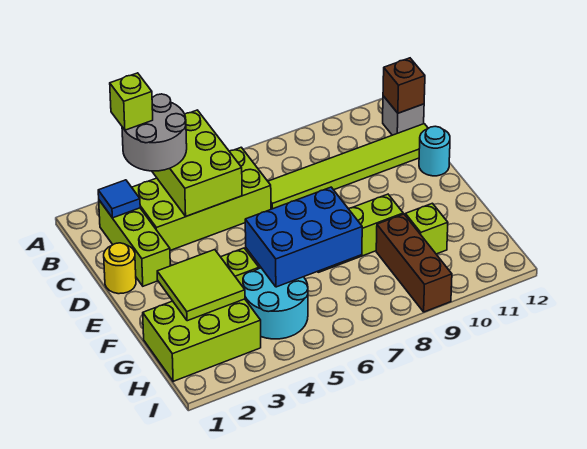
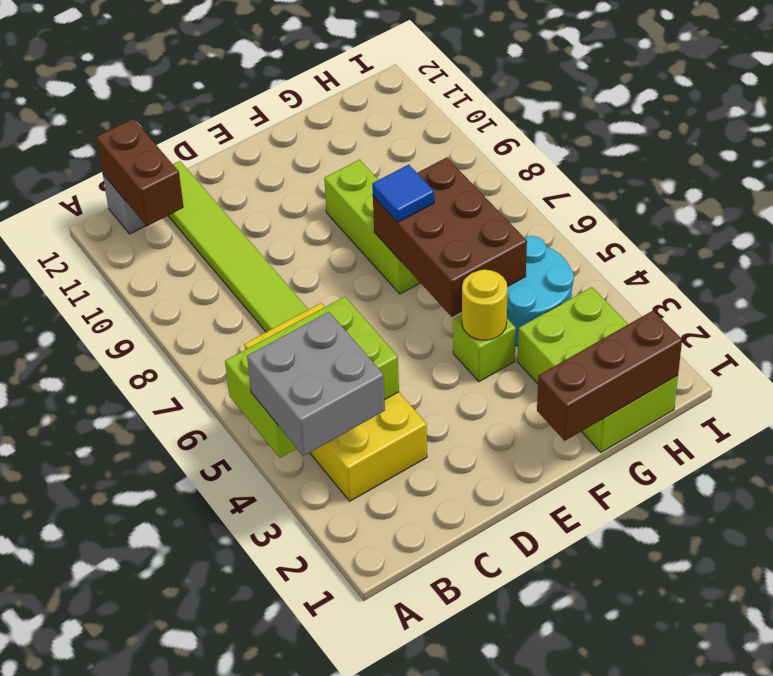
grey 2x2 round brick [122,94,187,171] -> grey 2x2 brick [247,312,385,456]
lime 1x1 brick [110,73,153,130] -> none
lime 1x3 brick [99,200,170,286] -> none
blue 1x1 tile [98,180,140,218] -> blue 1x1 tile moved to [372,165,434,222]
lime 2x4 brick [132,147,271,250] -> yellow 2x4 brick [244,303,427,501]
brown 1x1 brick [383,58,425,113] -> brown 1x2 brick [96,119,184,226]
yellow 1x1 round brick [104,243,136,294] -> yellow 1x1 round brick moved to [462,270,508,340]
cyan 1x1 round brick [419,126,450,176] -> none
lime 2x2 tile [157,250,245,321] -> none
blue 2x3 brick [245,187,362,287] -> brown 2x3 brick [373,157,527,317]
brown 1x3 brick [376,214,452,312] -> brown 1x3 brick moved to [537,310,682,441]
lime 1x1 brick [405,203,448,254] -> none

